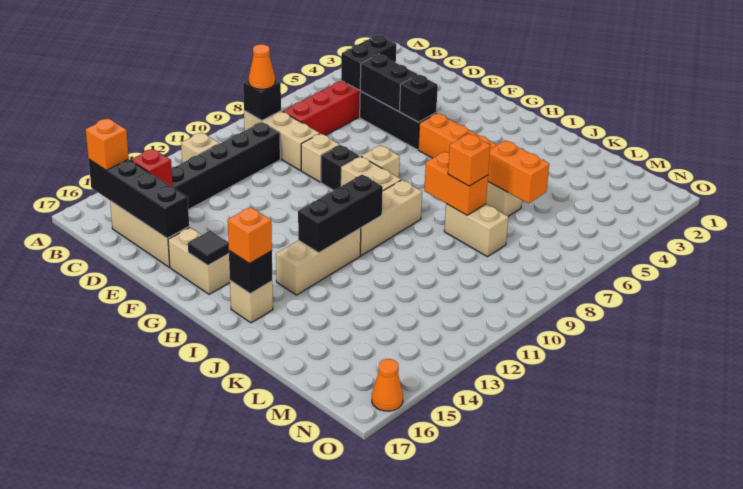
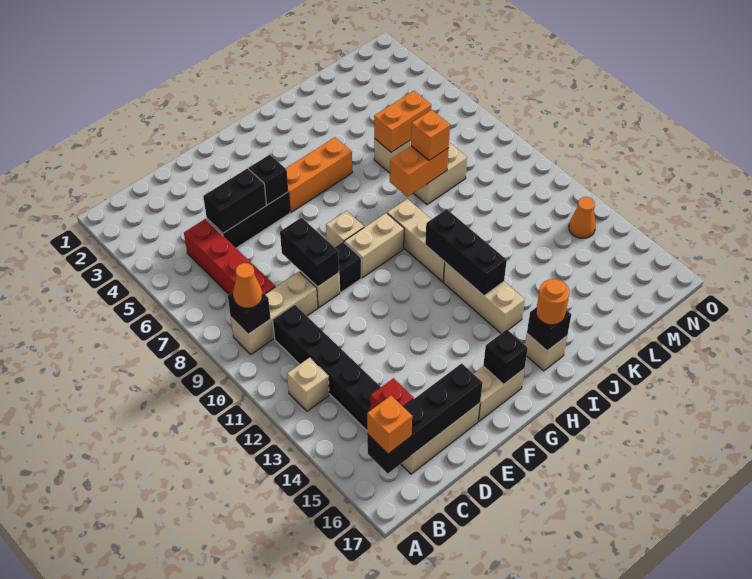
black 1x2 brick [341,35,396,90] -> black 1x2 brick moved to [280,218,339,287]
black 1x1 tile [188,231,229,265] -> black 1x1 brick [483,330,528,384]
orange 1x1 brick [228,207,272,264] -> orange 1x1 round brick [536,279,569,325]
orange 1x1 cone [372,359,403,411] -> orange 1x1 cone moved to [569,197,596,238]

